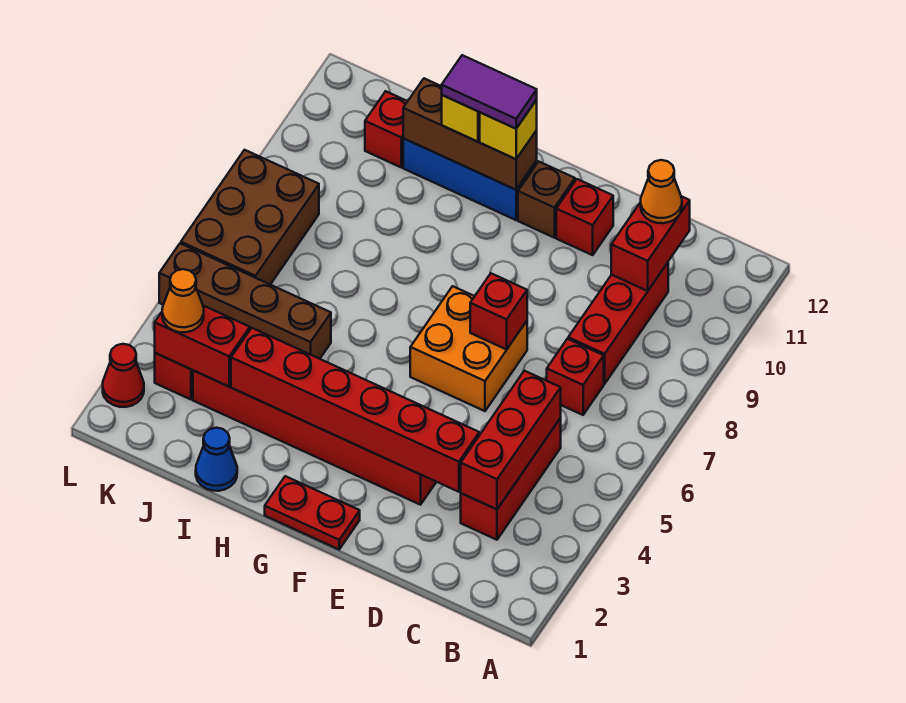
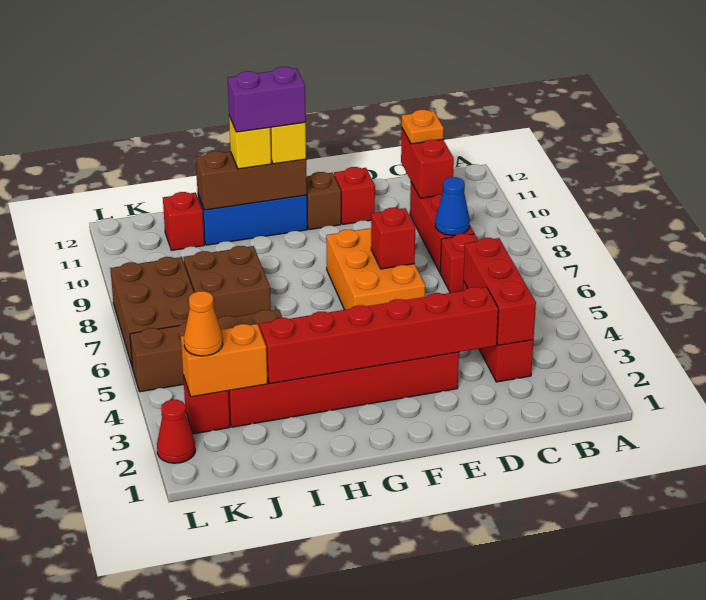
orange 1x1 cone [641,160,682,223] -> orange 1x1 plate [402,110,444,144]
orange 2x2 brick [410,286,527,411] -> orange 2x3 brick [326,228,425,310]
red 1x2 plate [265,476,360,549] -> none
purple 1x2 tile [442,55,537,129] -> purple 1x2 brick [227,67,306,132]
blue 1x1 cone [196,428,237,491] -> blue 1x1 cone moved to [435,177,470,235]
none -> brown 2x2 brick [184,246,271,320]
red 1x2 brick [155,306,250,387] -> orange 1x2 brick [181,324,268,397]

